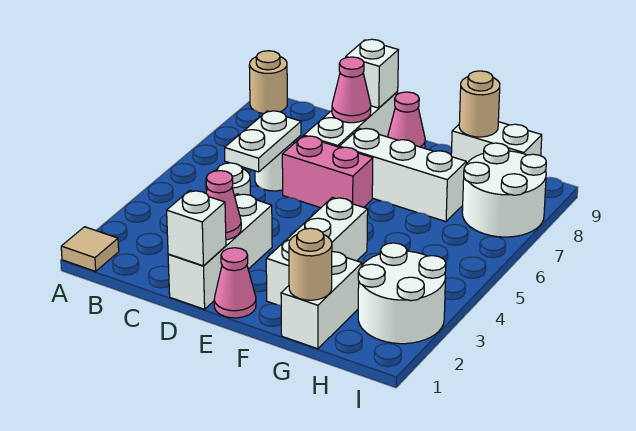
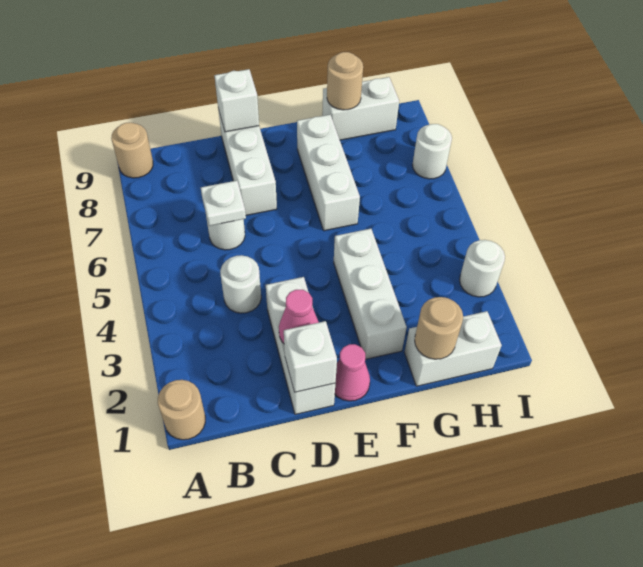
tan 1x1 tile [61,227,119,271] -> tan 1x1 round brick [158,380,205,440]
white 1x2 plate [225,111,301,172] -> white 1x1 plate [201,181,246,226]
pink 1x2 brick [282,136,373,208] -> none
pink 1x1 cone [332,57,371,123] -> none
white 1x3 brick [339,128,466,222] -> white 1x3 brick turned to [297,115,360,231]
pink 1x1 cone [388,92,425,148] -> none
white 1x2 brick [281,252,362,349] -> white 1x2 brick turned to [404,311,502,386]
white 2x2 round brick [358,243,446,344] -> white 1x1 round brick [460,240,505,297]
white 2x2 round brick [462,143,546,237] -> white 1x1 round brick [412,124,452,179]

